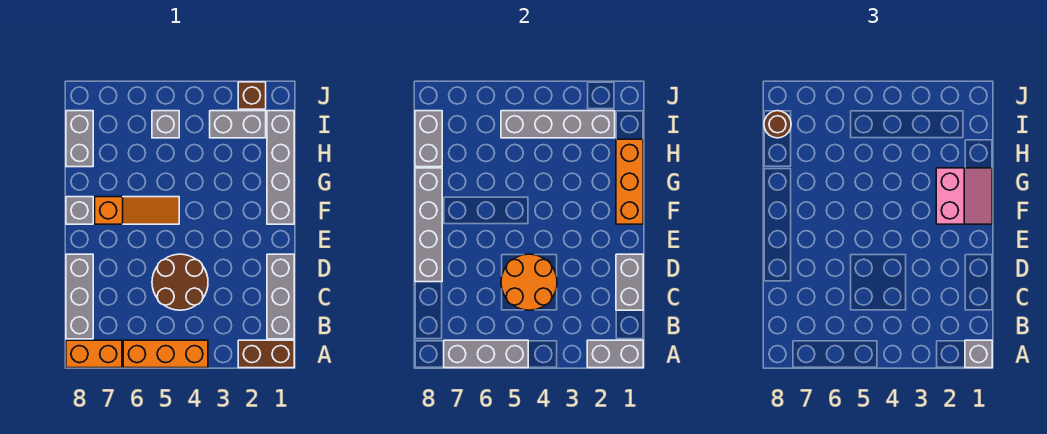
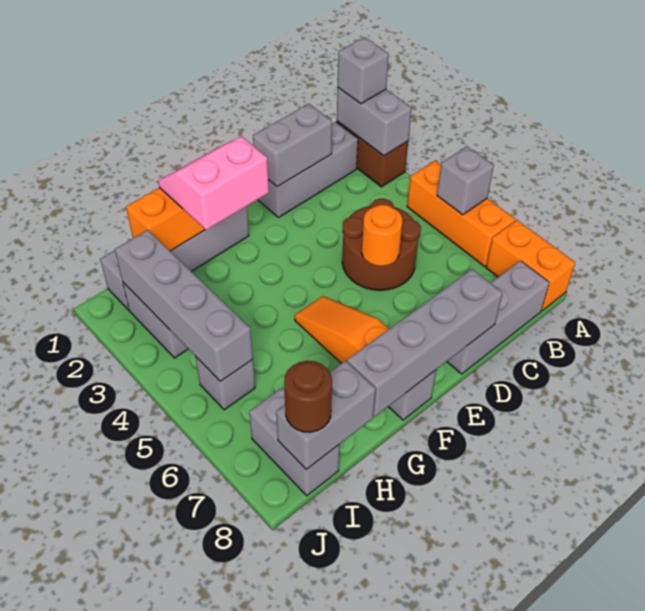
grey 1x3 brick [444,340,528,368] -> grey 1x1 brick [437,146,494,215]
orange 2x2 round brick [501,254,557,310] -> orange 1x1 round brick [362,205,402,266]
grey 1x2 brick [66,111,93,167] -> grey 1x2 brick turned to [249,388,340,496]
brown 1x1 brick [238,82,266,109] -> none

